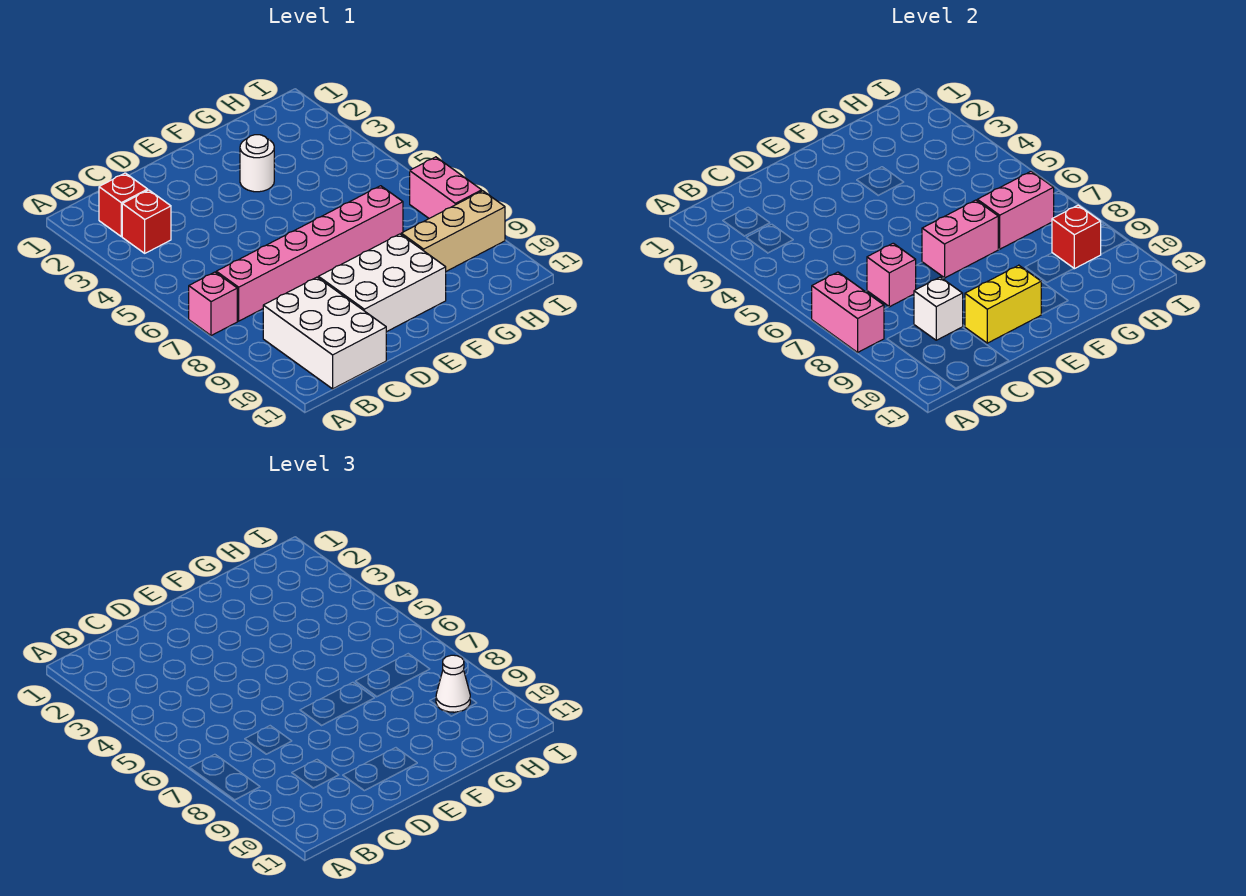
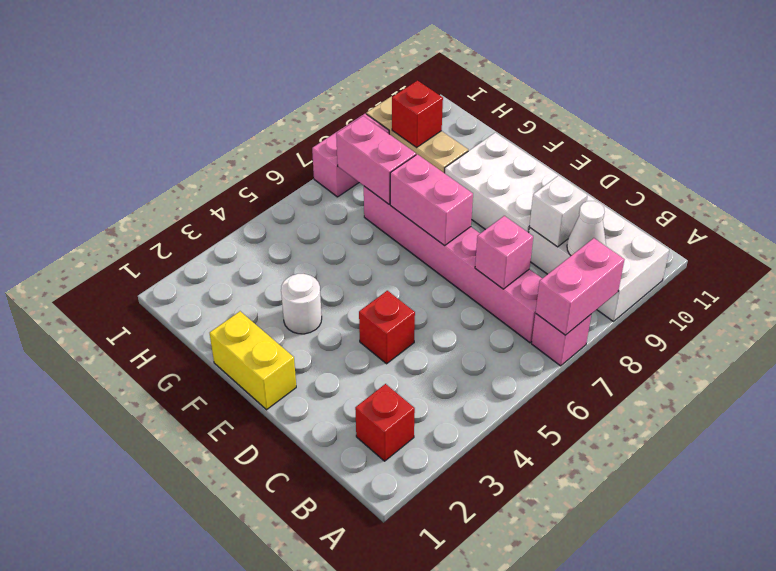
red 1x1 brick [122,190,171,253] -> red 1x1 brick moved to [359,291,415,364]
white 2x3 brick [263,277,386,389] -> white 2x3 brick turned to [529,195,669,322]
yellow 1x2 brick [965,265,1041,343] -> yellow 1x2 brick moved to [210,311,296,410]
white 1x1 cone [436,655,470,712] -> white 1x1 cone moved to [567,201,606,256]

